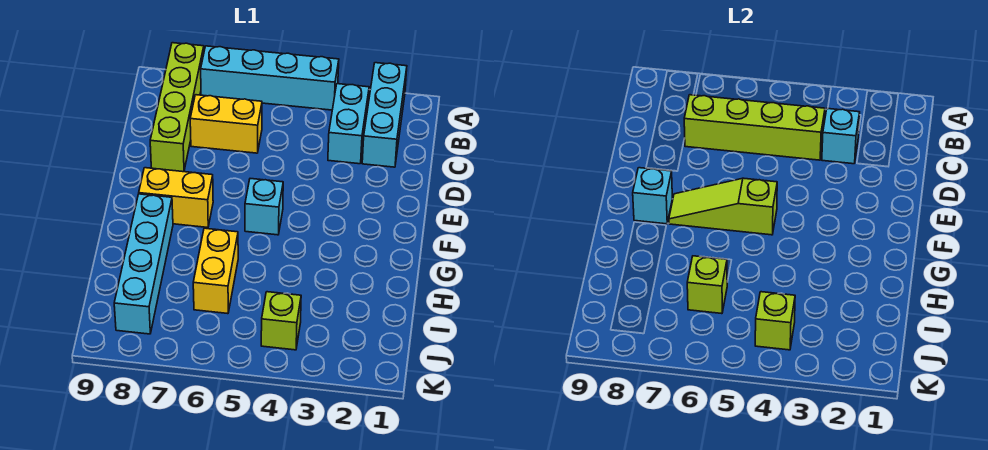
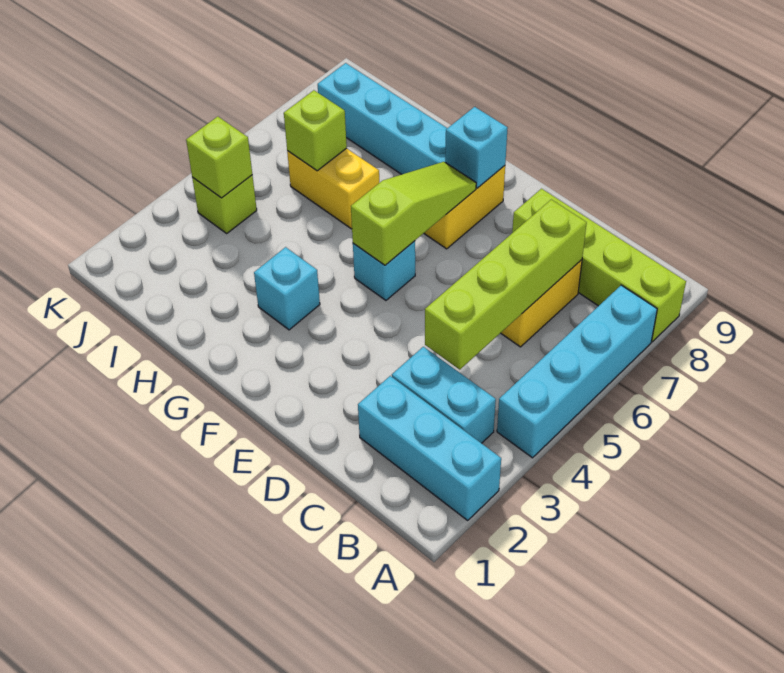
cyan 1x1 brick [822,109,860,164] -> cyan 1x1 brick moved to [254,247,320,330]

